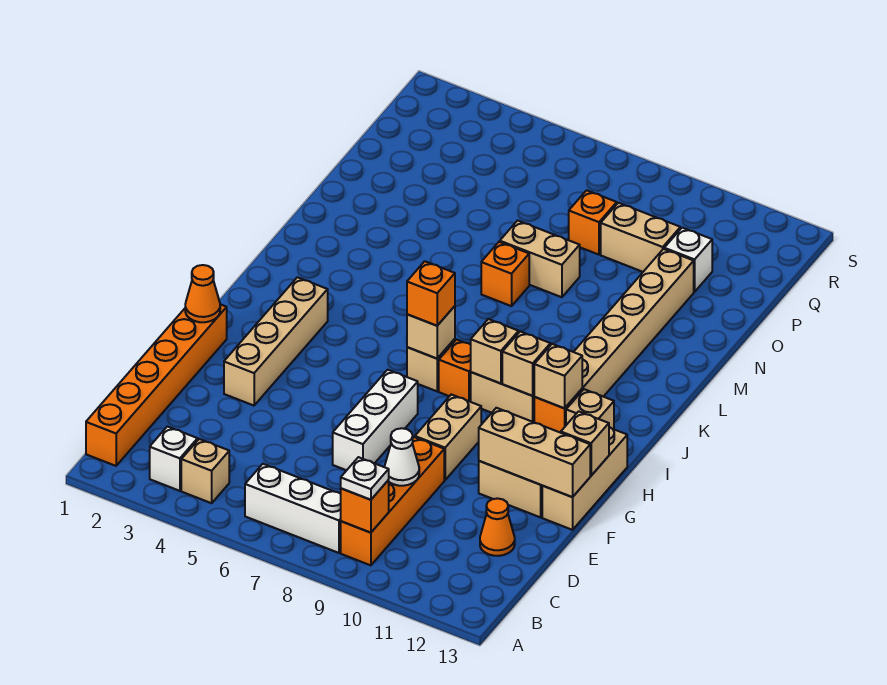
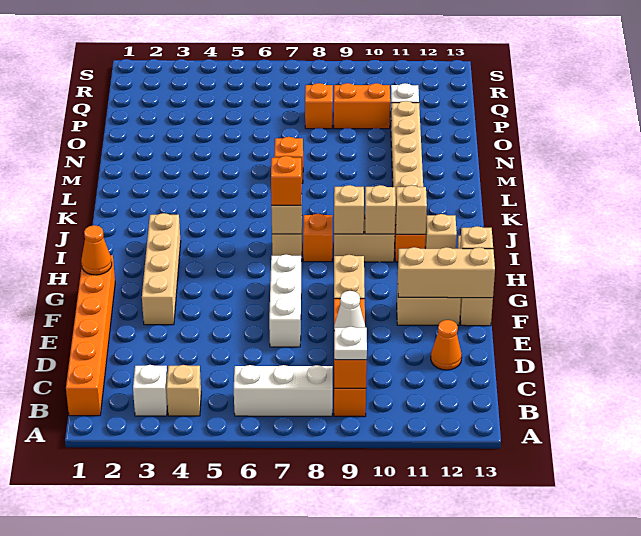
tan 1x2 brick [500,221,580,297] -> none
tan 1x2 brick [601,203,680,272] -> orange 1x2 brick [334,83,390,129]

